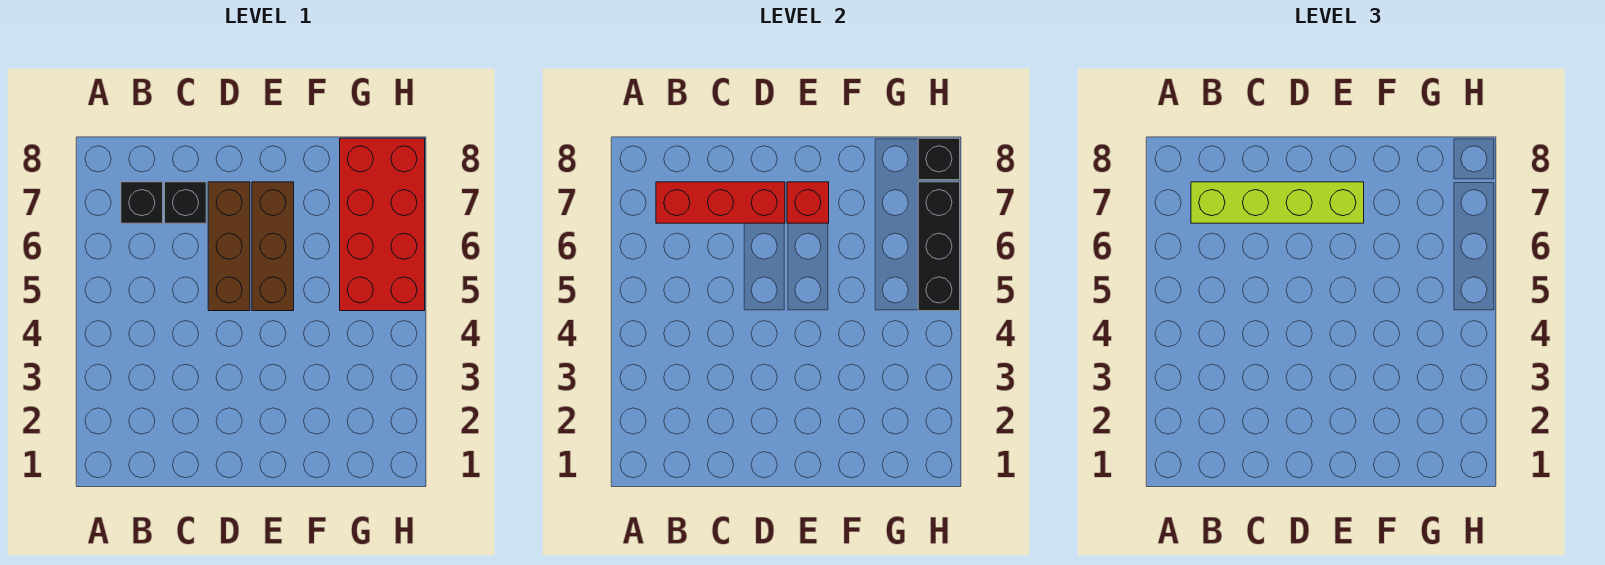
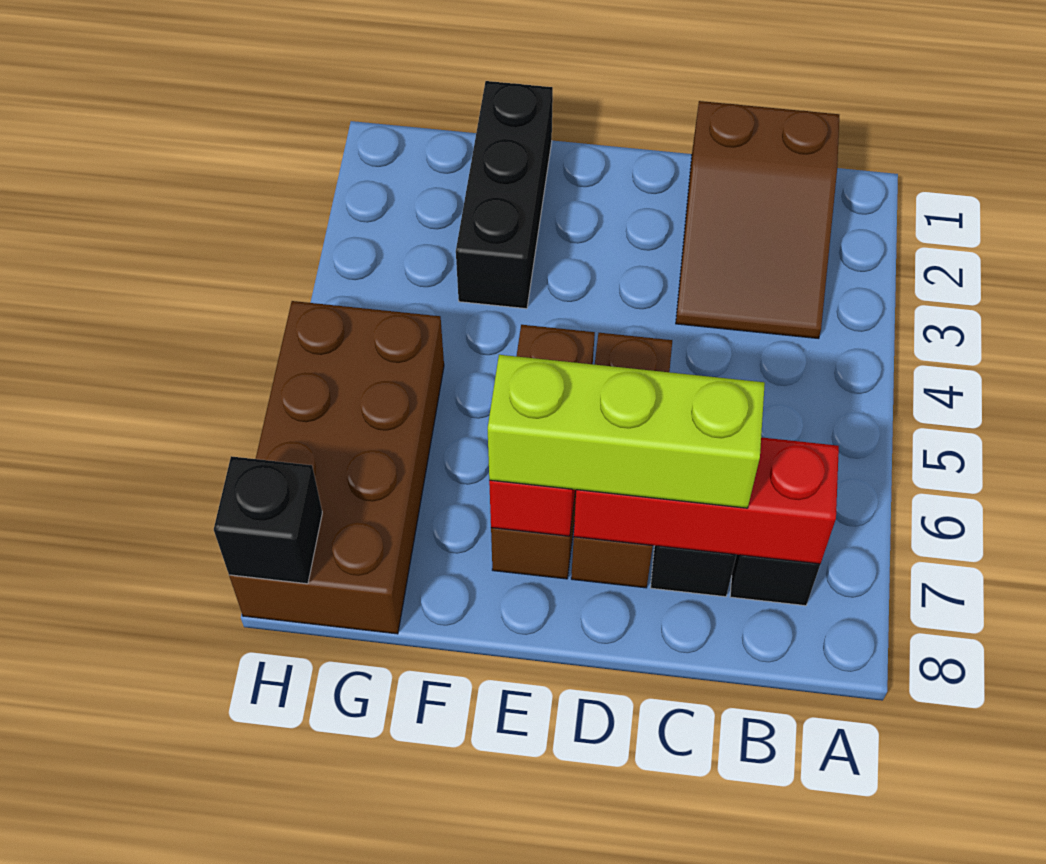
none -> brown 2x3 slope [676,101,839,339]
lime 1x4 brick [1191,182,1364,223] -> lime 1x3 brick [488,355,765,508]
red 2x4 brick [340,138,425,311] -> brown 2x4 brick [229,301,444,634]
black 1x3 brick [918,182,960,311] -> black 1x3 brick moved to [456,81,553,309]

